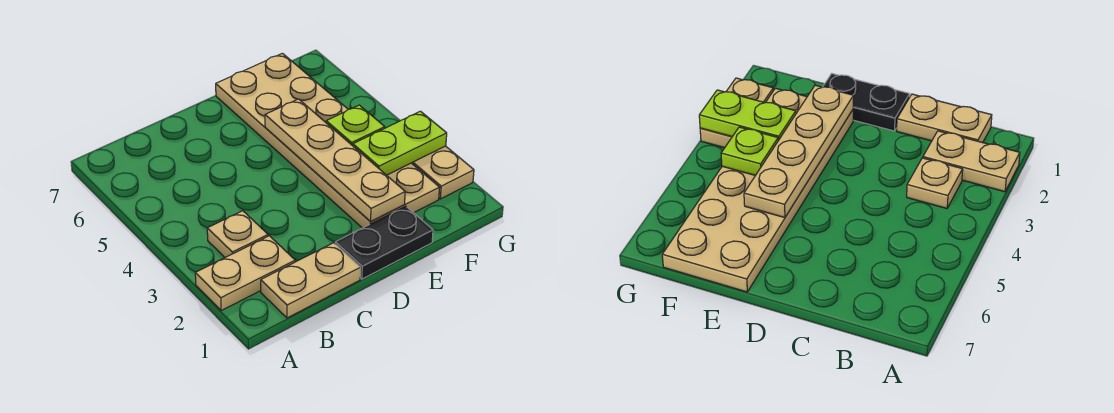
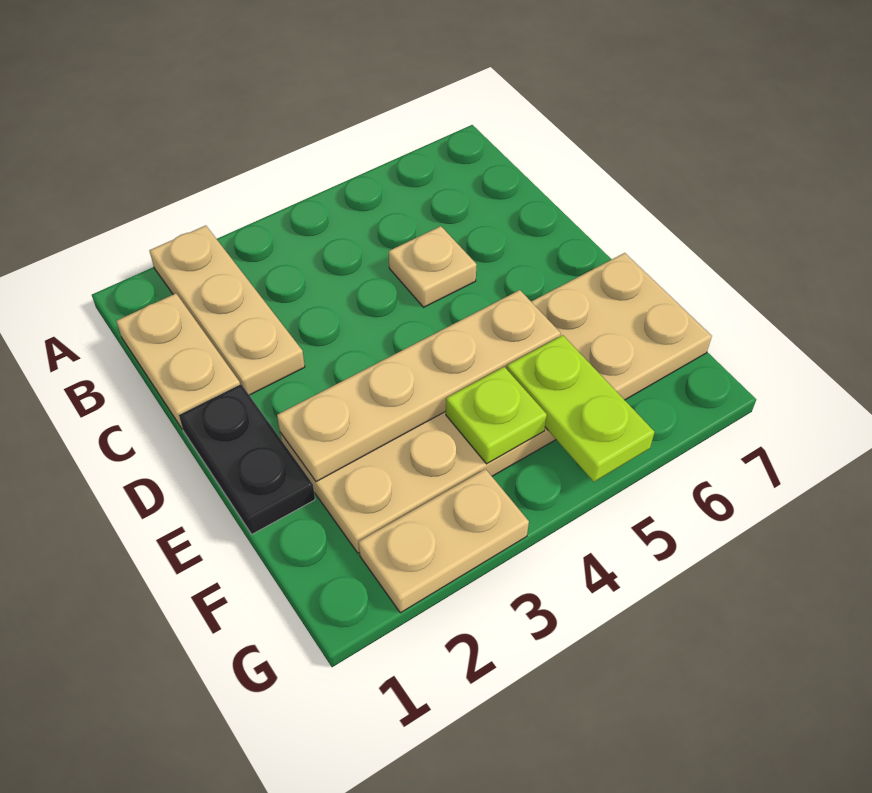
tan 1x2 plate [195,236,295,311] -> tan 1x3 plate [149,226,305,395]
tan 1x1 plate [207,211,268,257] -> tan 1x1 plate moved to [389,226,477,307]
lime 1x2 plate [353,111,447,175] -> lime 1x2 plate moved to [507,335,655,482]

